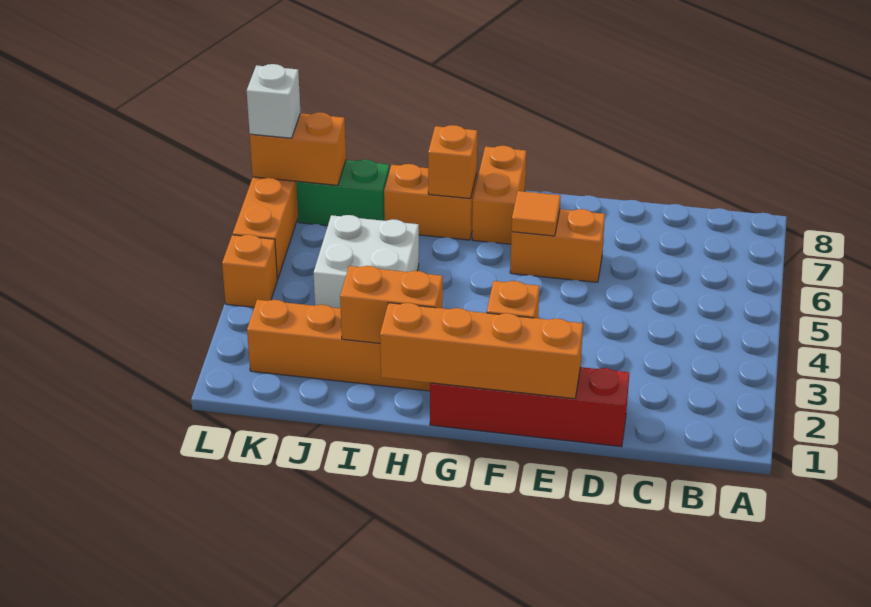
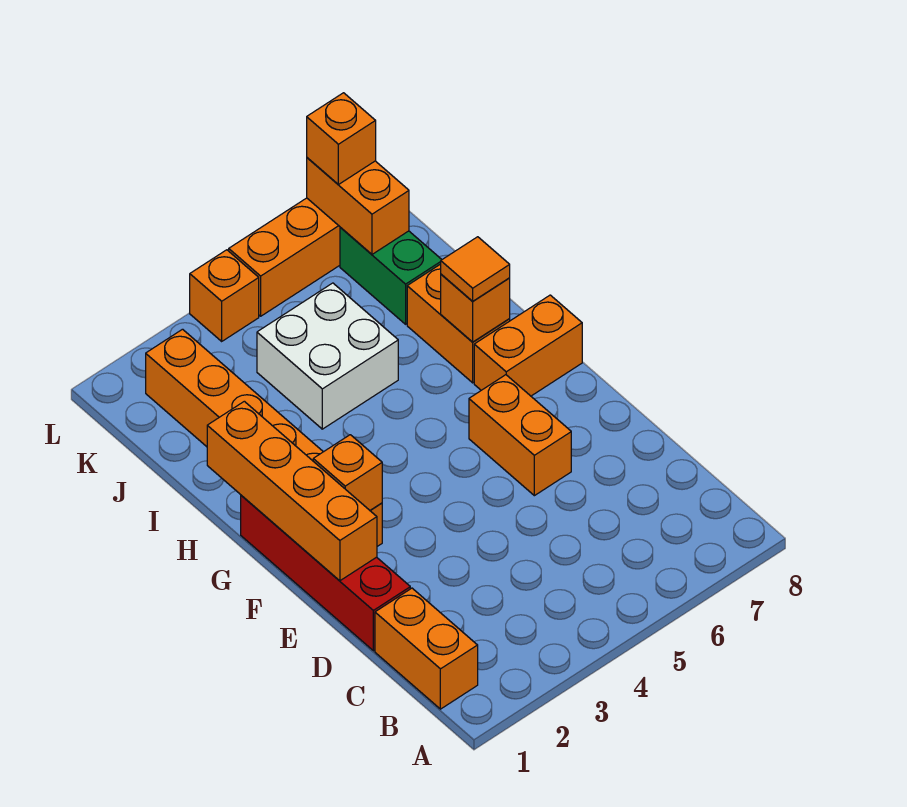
orange 1x1 tile [512,191,561,236] -> orange 1x1 tile moved to [441,237,510,301]
orange 1x2 brick [340,266,443,343] -> orange 1x2 brick moved to [375,588,478,709]
white 1x1 brick [247,64,301,138] -> orange 1x1 brick [307,93,376,185]

